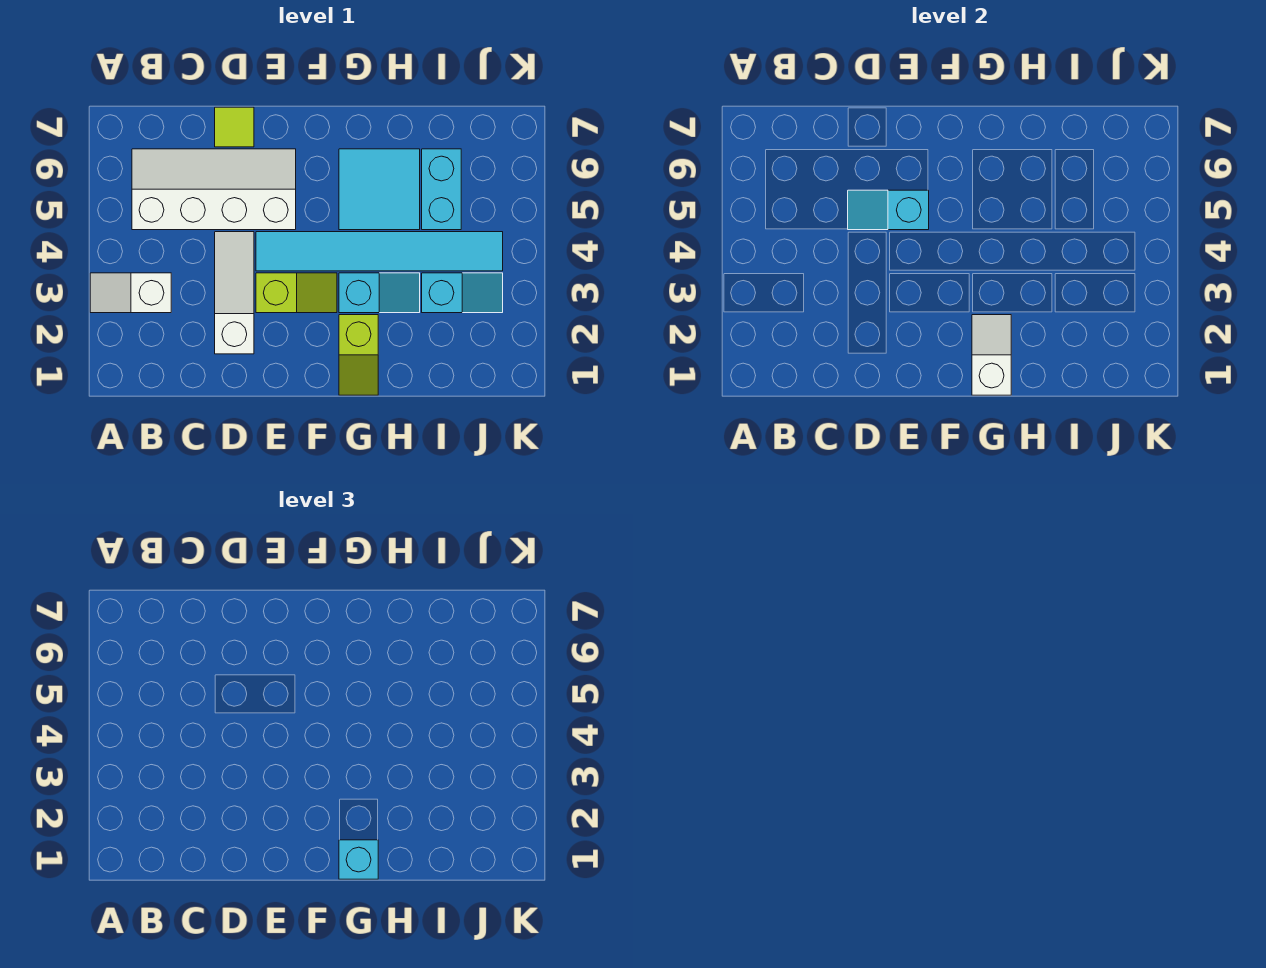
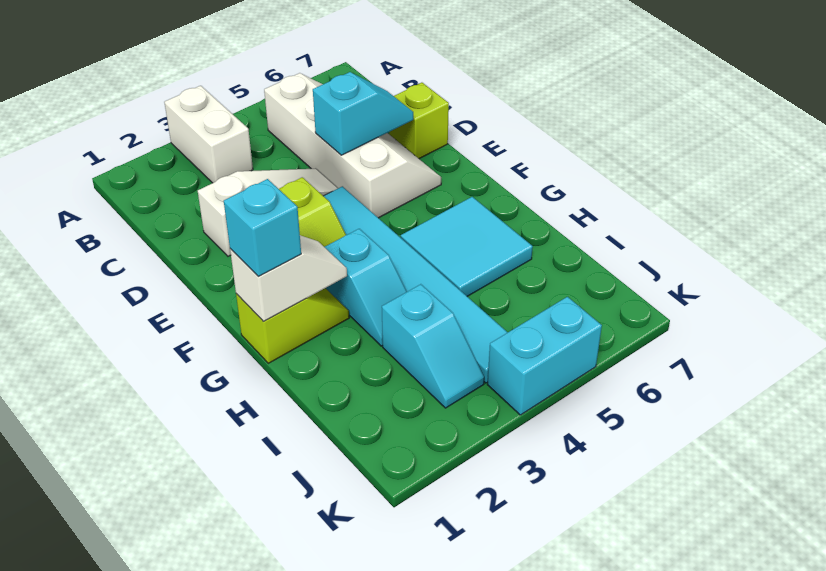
white 1x2 slope [90,273,171,313] -> white 1x2 brick [164,86,253,183]
cyan 1x2 slope [848,190,929,230] -> cyan 1x2 slope turned to [313,72,413,155]
lime 1x1 tile [215,107,254,147] -> lime 1x1 brick [389,83,449,159]
lime 1x2 slope [339,315,378,395] -> lime 1x2 slope turned to [236,288,349,363]
cyan 1x2 brick [422,149,461,230] -> cyan 1x2 brick moved to [487,297,602,415]

